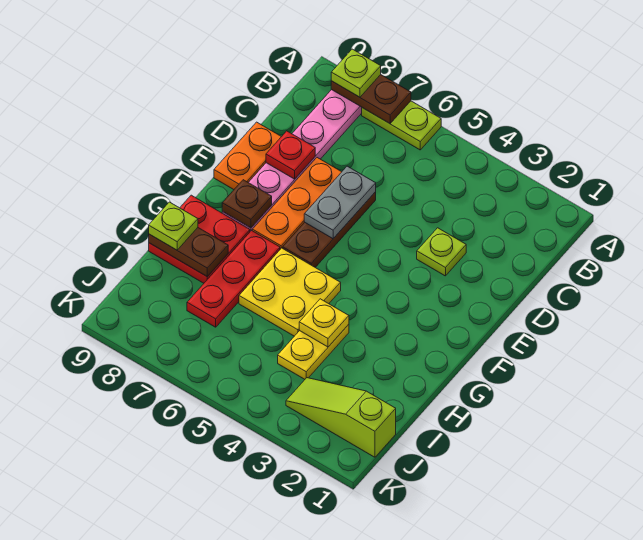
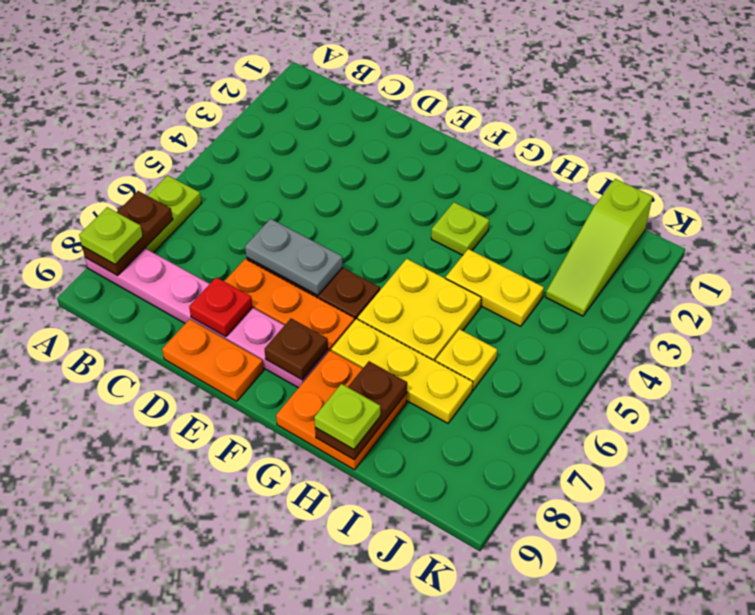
lime 1x1 plate [417,228,466,276] -> lime 1x1 plate moved to [431,202,489,255]
red 1x3 plate [187,231,280,327] -> yellow 1x3 plate [331,319,473,423]
red 2x2 plate [149,195,250,283] -> orange 2x2 plate [276,351,407,470]
yellow 1x1 plate [299,299,349,347] -> yellow 1x1 plate moved to [436,329,497,390]

